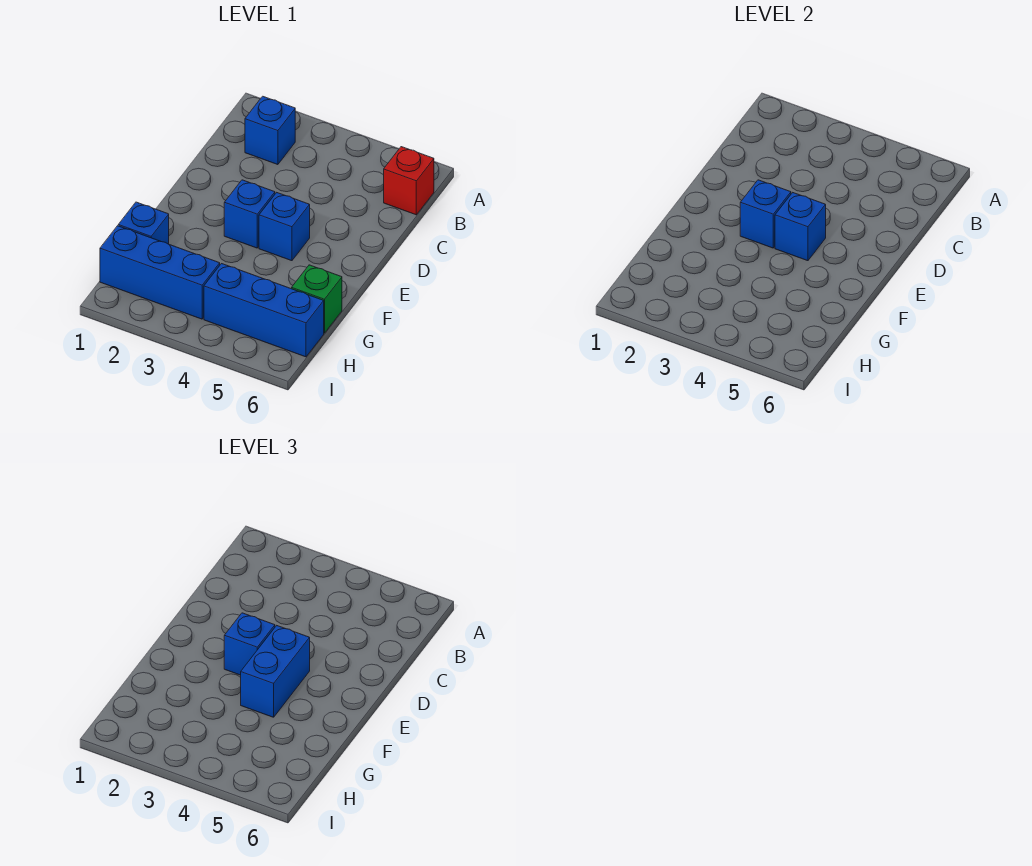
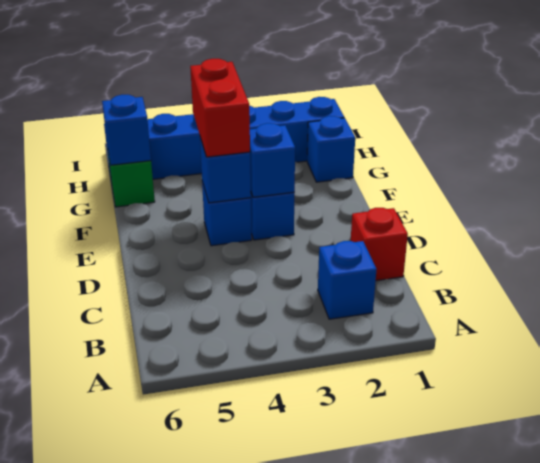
red 1x1 brick [384,147,434,215] -> red 1x1 brick moved to [351,208,408,281]
blue 1x1 brick [224,613,275,675] -> blue 1x1 brick moved to [102,95,151,165]
blue 1x2 brick [241,626,310,717] -> red 1x2 brick [190,59,250,157]

